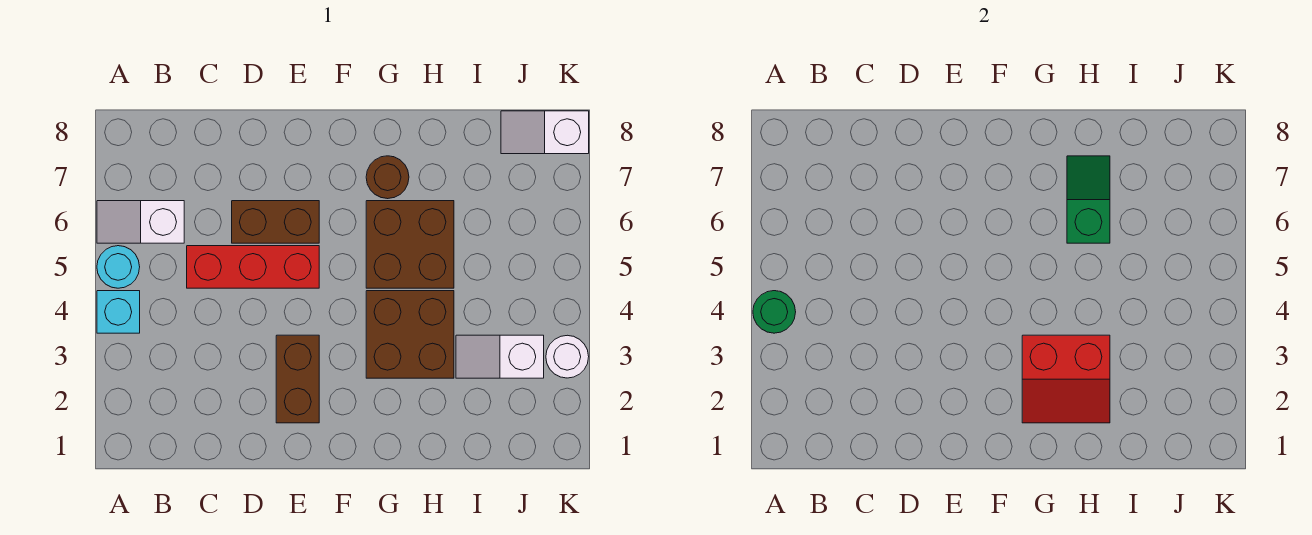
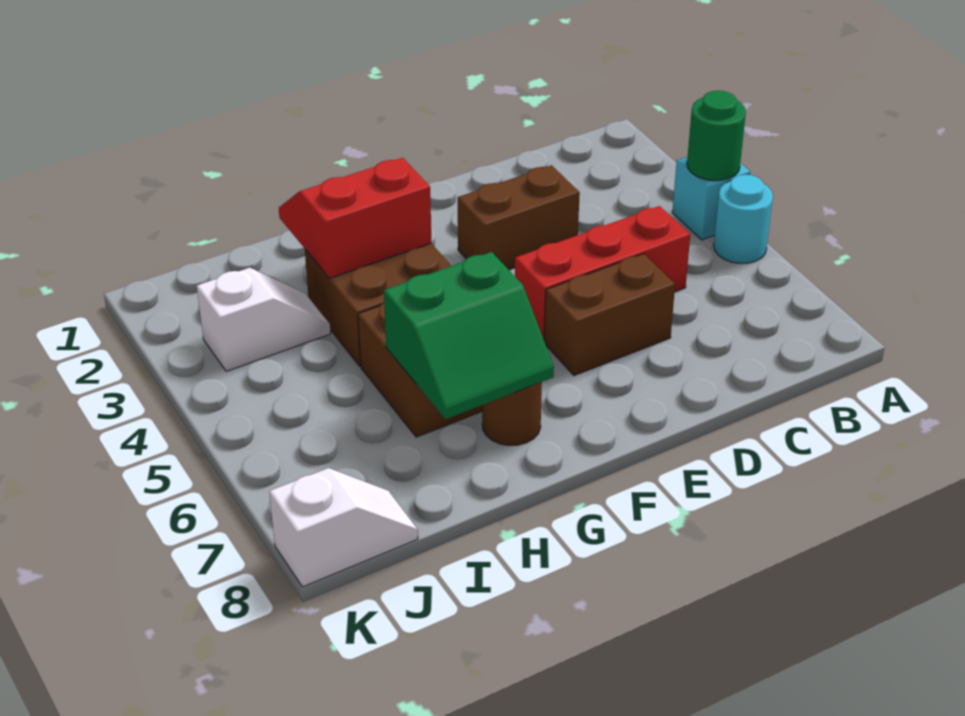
white 1x2 slope [97,201,184,243] -> none
brown 1x2 brick [276,335,319,423] -> brown 1x2 brick turned to [458,165,580,270]
green 1x2 slope [1067,156,1110,243] -> green 2x2 slope [384,252,554,419]
white 1x1 round brick [546,335,589,378] -> none

